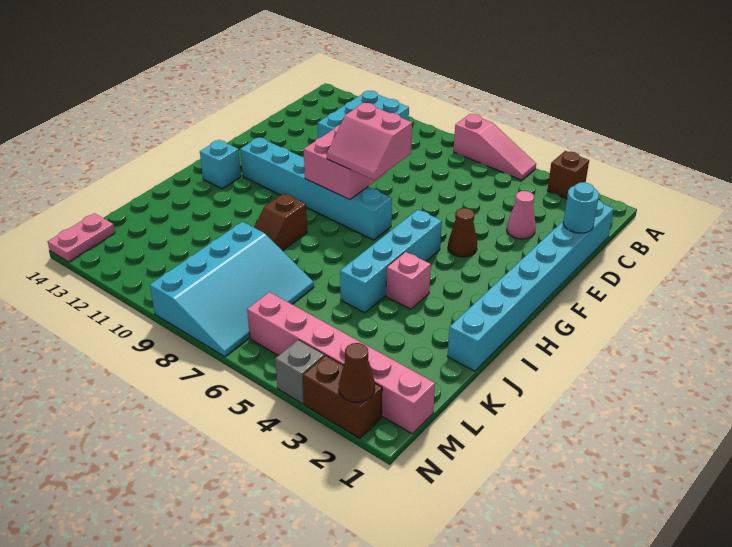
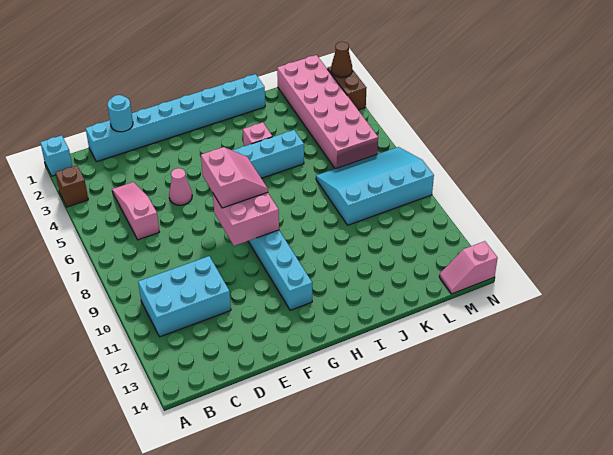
pink 1x3 slope [454,114,536,180] -> pink 1x3 slope moved to [112,182,159,240]
pink 1x1 cone [507,191,536,239] -> pink 1x1 cone moved to [169,168,192,205]
brown 1x1 cone [448,208,477,257] -> none
cyan 1x1 brick [200,140,241,189] -> cyan 1x1 brick moved to [40,135,72,176]
brown 1x2 slope [254,193,307,251] -> none
pink 1x6 brick [247,292,435,434] -> pink 2x6 brick [277,55,378,169]
pink 1x2 plate [48,213,115,262] -> pink 1x2 slope [439,241,498,294]
grey 1x1 brick [275,340,324,404] -> none

